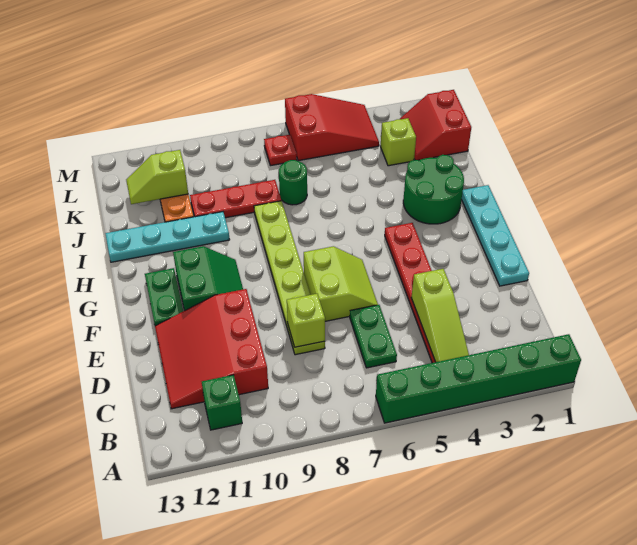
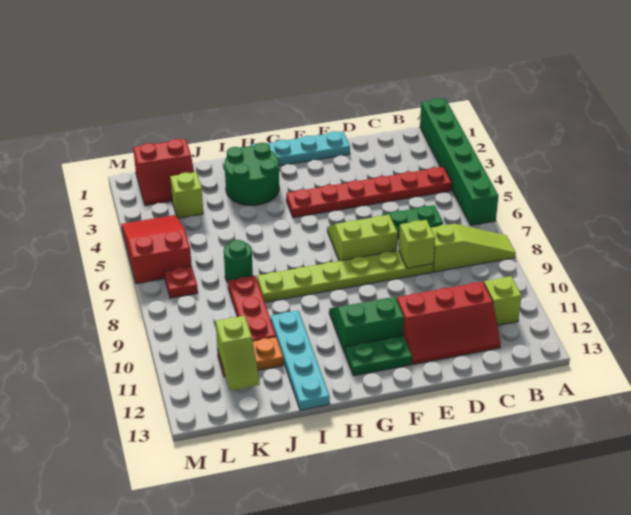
lime 1x3 slope [411,269,469,362] -> lime 1x3 slope moved to [431,224,516,272]
green 1x1 brick [202,375,242,430] -> lime 1x1 brick [484,276,521,325]
red 3x3 slope [155,289,268,409] -> red 2x3 slope [397,282,501,364]

